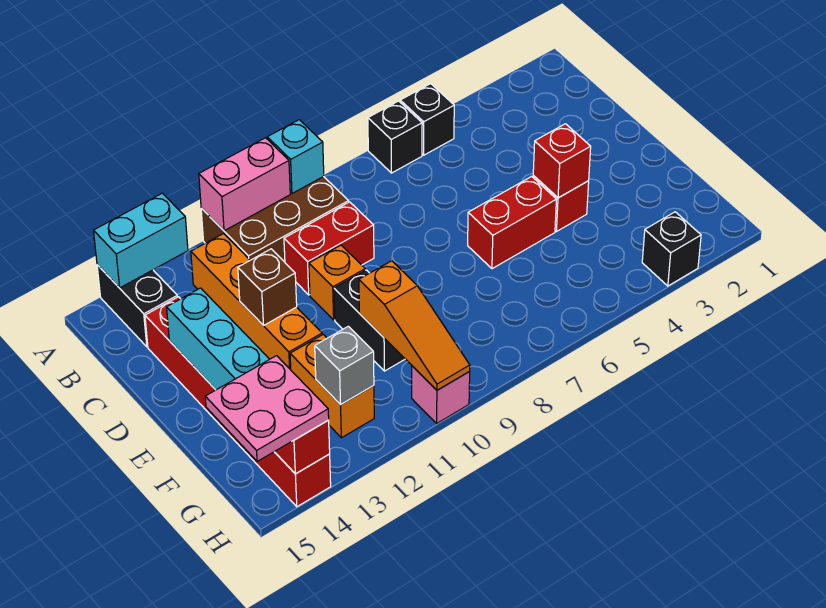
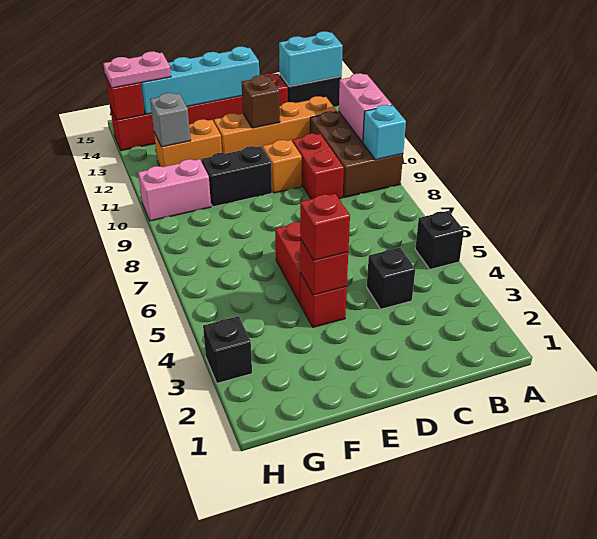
black 1x1 brick [368,101,422,173] -> black 1x1 brick moved to [367,248,415,309]
cyan 1x2 brick [93,193,188,288] -> cyan 1x2 brick turned to [279,31,343,86]
none -> red 1x1 brick [300,194,350,260]
orange 1x3 slope [359,261,470,390] -> none
pink 2x2 plate [205,356,329,461] -> pink 1x2 plate [103,51,171,88]
pink 1x1 brick [412,366,470,423] -> pink 1x2 brick [138,159,211,221]

